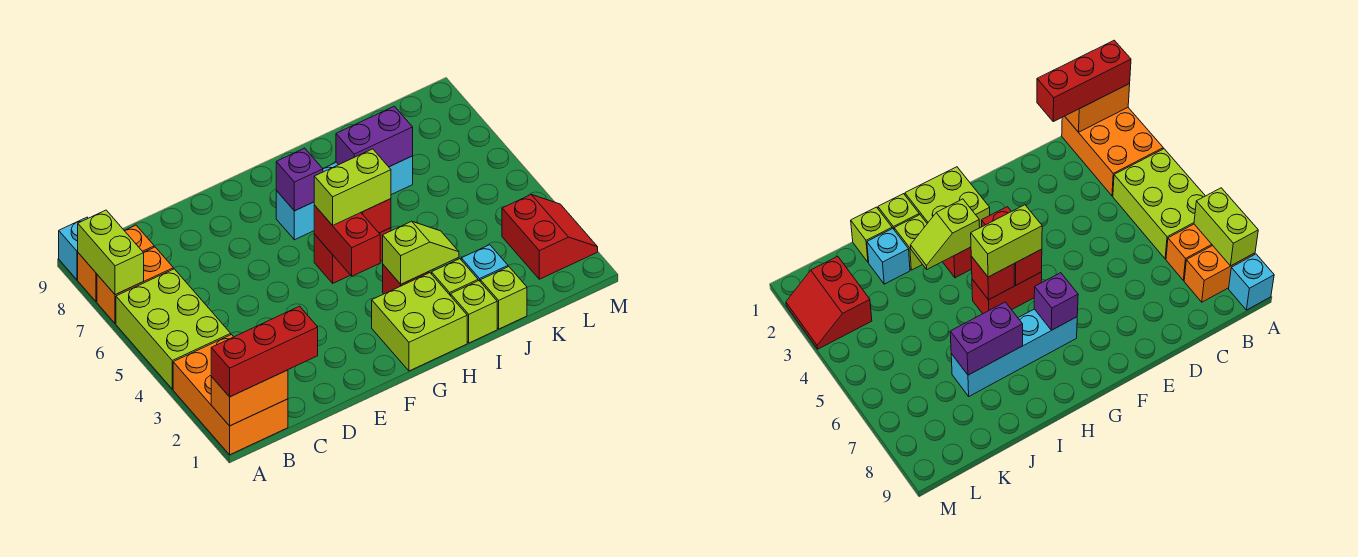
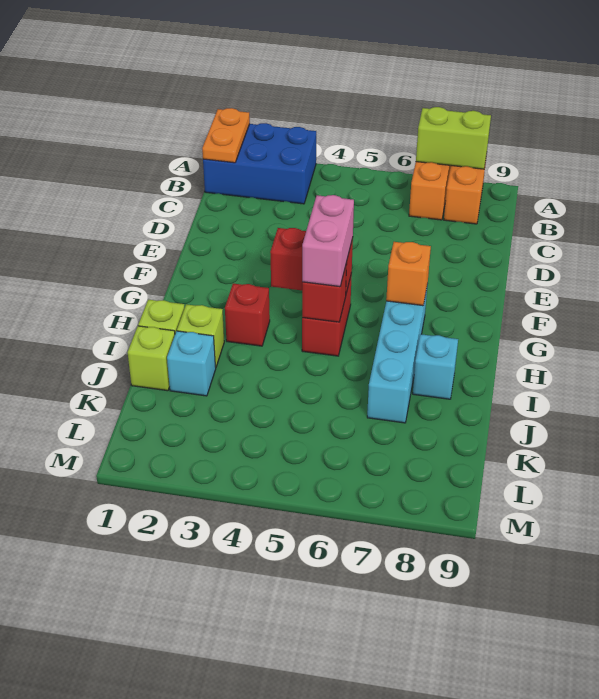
orange 2x3 brick [173,335,288,455] -> blue 2x3 brick [203,123,316,204]
orange 1x2 brick [211,370,288,426] -> orange 1x2 plate [202,108,250,163]
red 1x3 brick [211,306,318,397] -> none
lime 2x3 brick [116,269,231,389] -> none
cyan 1x1 brick [59,217,88,280] -> cyan 1x1 brick moved to [413,334,458,399]
lime 2x2 brick [372,273,467,371] -> none
lime 1x2 brick [314,149,391,225] -> pink 1x2 brick [302,195,354,287]
purple 1x1 brick [276,148,323,211] -> orange 1x1 brick [386,242,431,306]
lime 1x2 slope [383,221,459,284] -> none
purple 1x2 brick [336,106,413,167] -> none
red 2x2 slope [502,195,598,279] -> none

